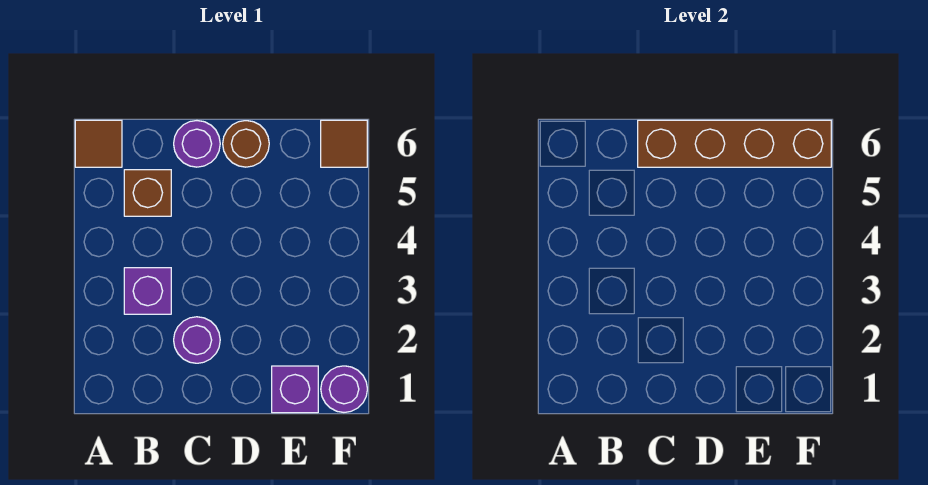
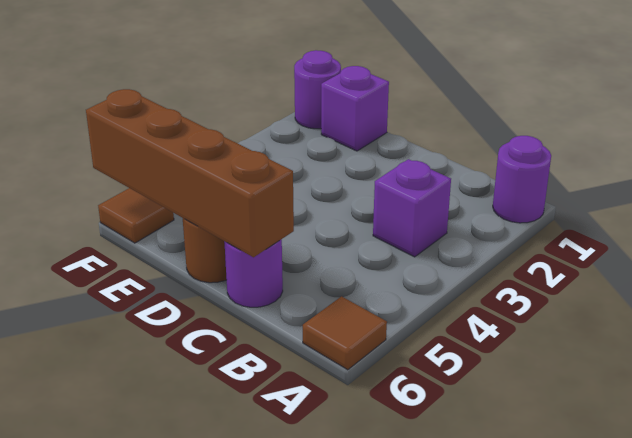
brown 1x1 brick [124,170,171,216] -> none
purple 1x1 round brick [174,317,220,363] -> purple 1x1 round brick moved to [493,136,551,223]

